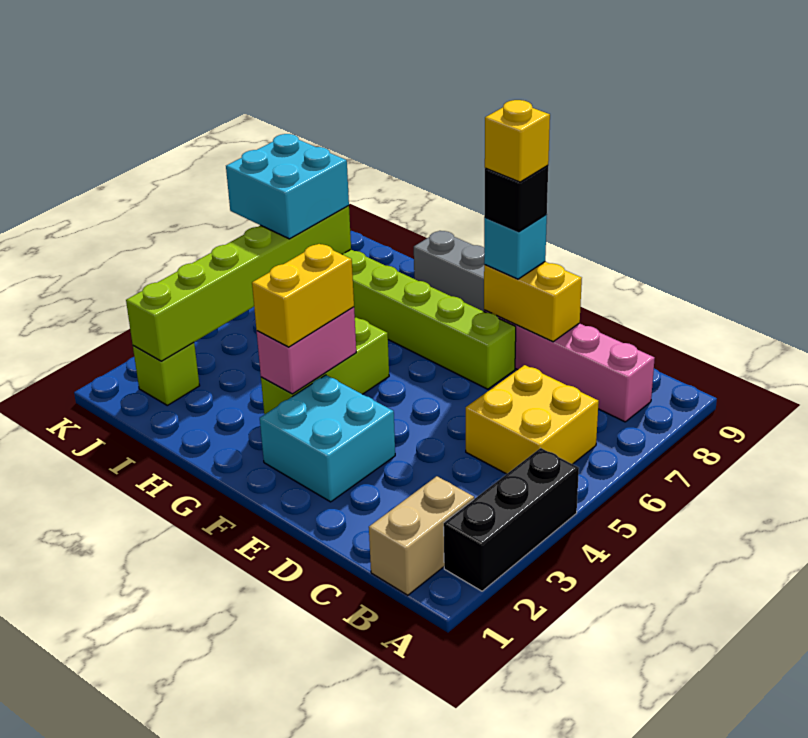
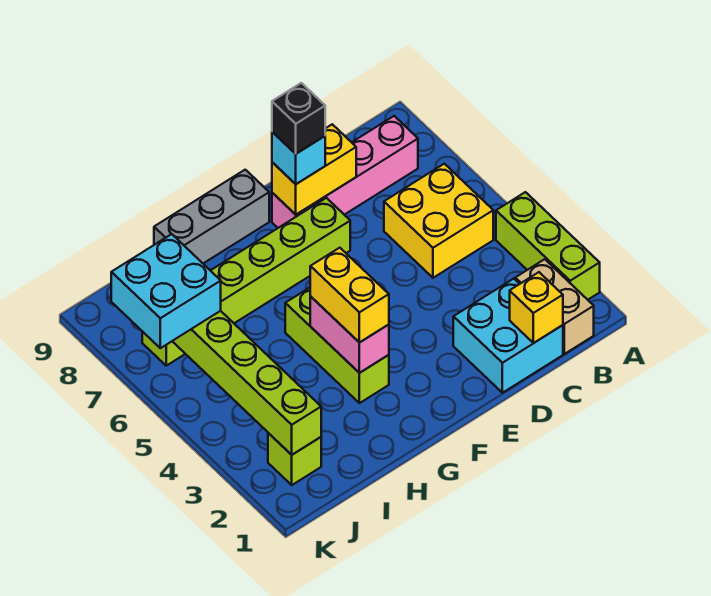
black 1x3 brick [444,448,579,591] -> lime 1x3 brick [496,192,600,300]
cyan 2x2 brick [260,375,395,502] -> cyan 2x2 brick moved to [453,279,563,393]
yellow 1x1 brick [485,100,550,182] -> yellow 1x1 brick moved to [510,272,563,343]

